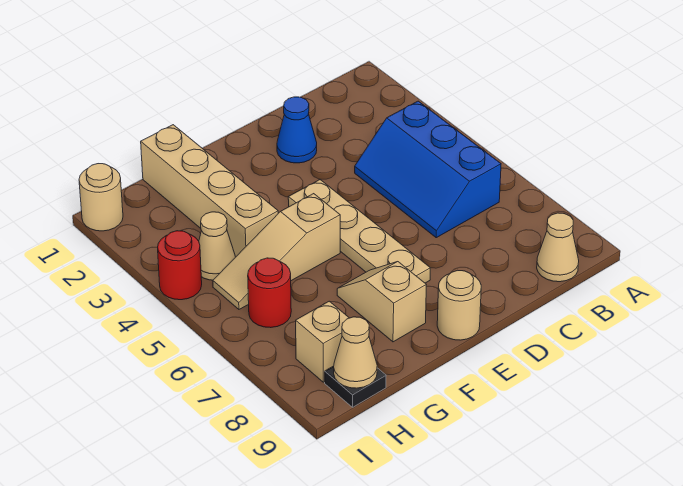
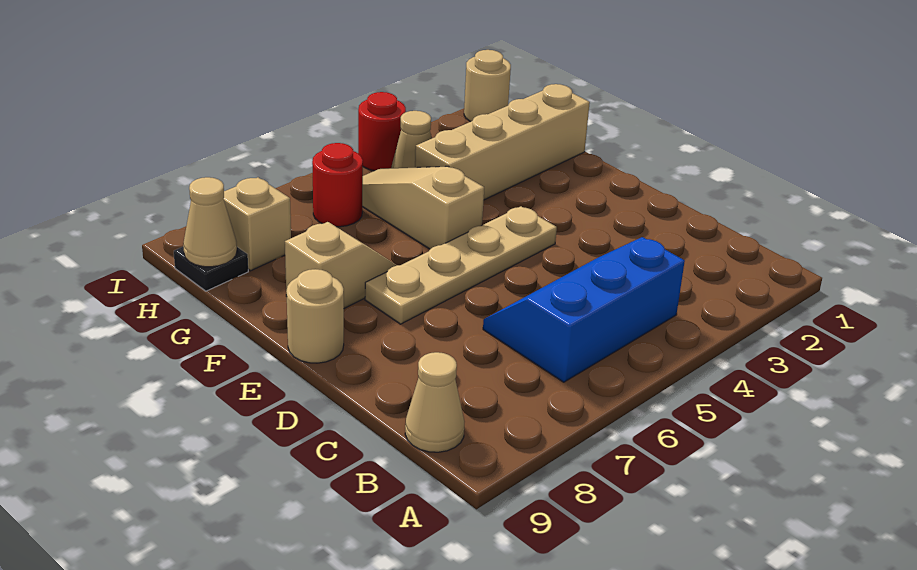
blue 1x1 cone [277,97,317,163] -> none

